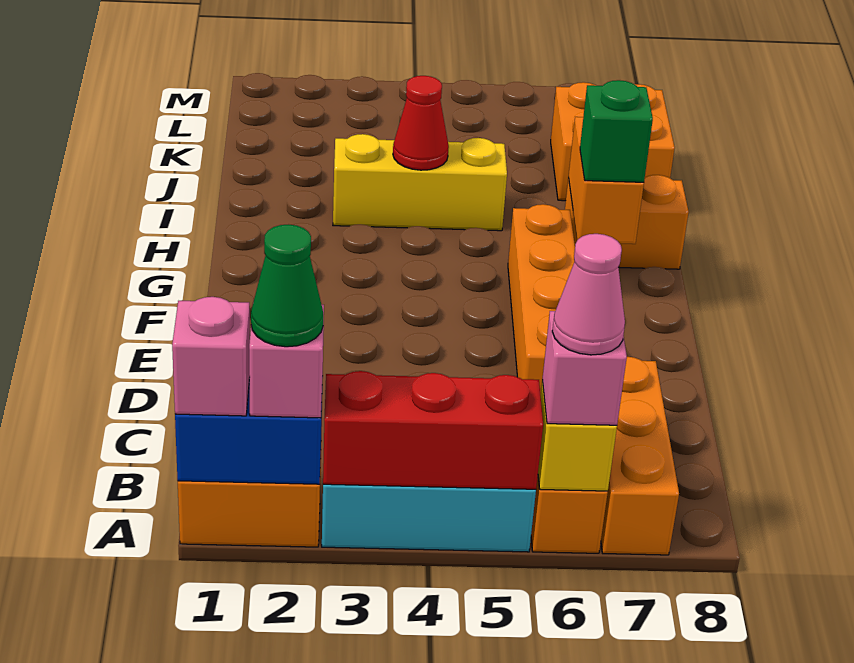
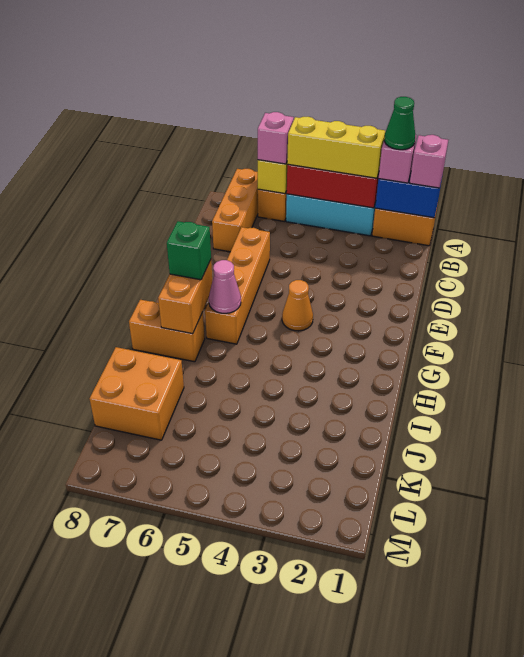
pink 1x1 cone [552,234,625,355] -> pink 1x1 cone moved to [209,260,241,313]
none -> orange 1x1 cone [282,280,313,331]
yellow 1x3 brick [333,134,507,231] -> yellow 1x3 brick moved to [287,117,385,178]
red 1x1 cone [393,76,449,170] -> none

